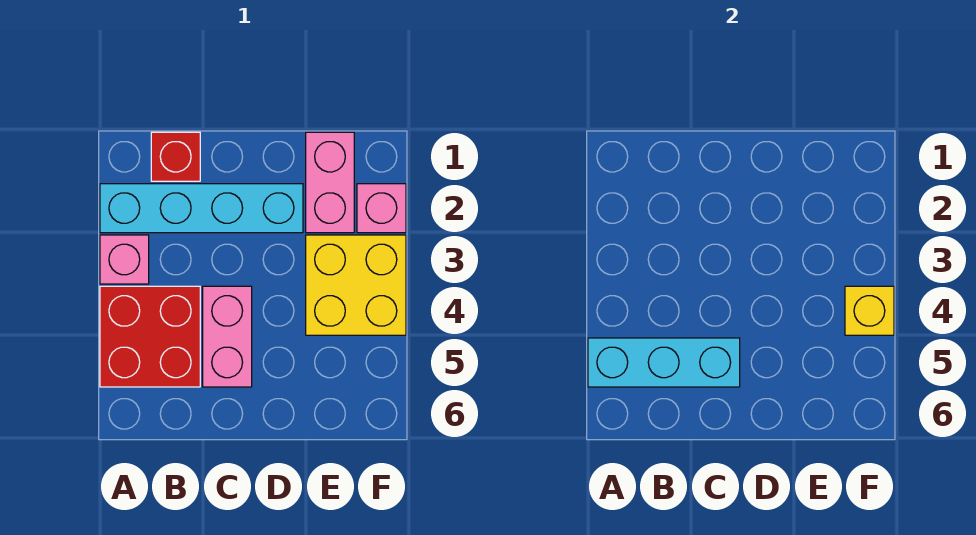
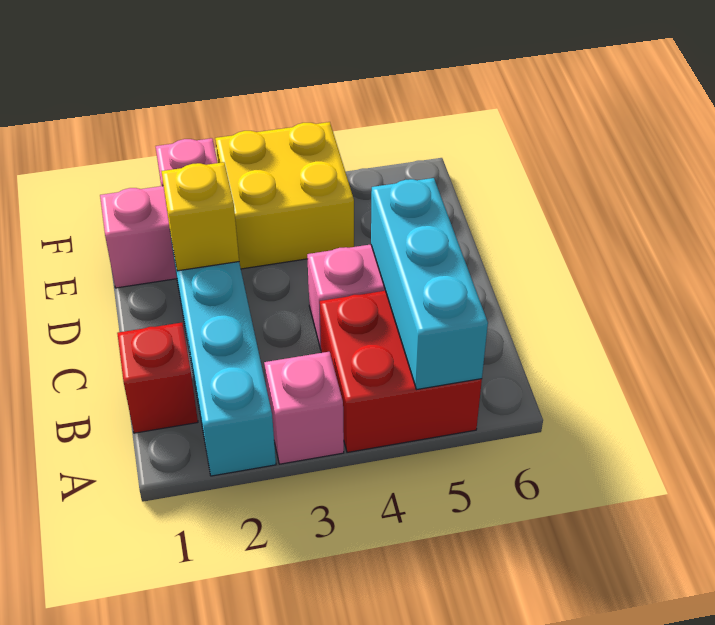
yellow 1x1 brick [845,286,894,335] -> yellow 1x1 brick moved to [161,162,239,271]

